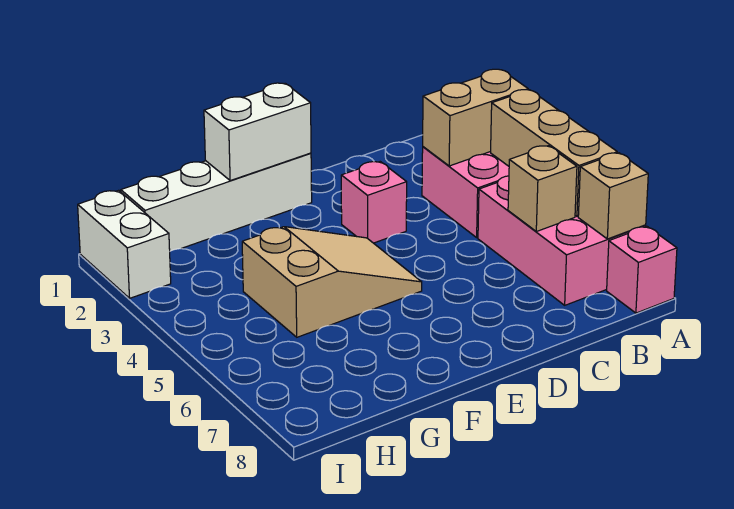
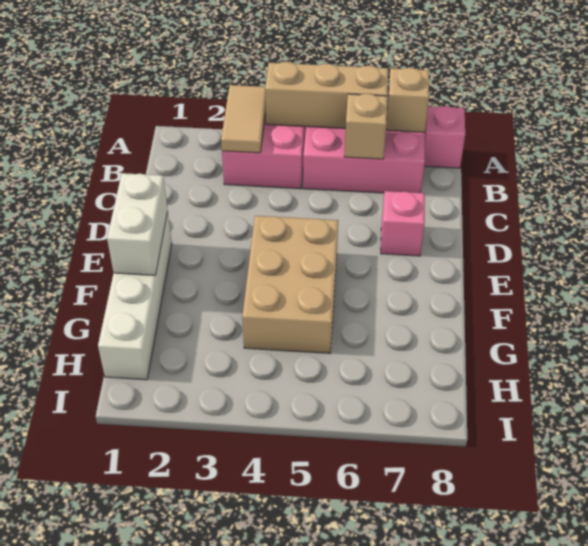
tan 1x2 brick [423,69,528,166] -> tan 1x2 tile [221,85,266,153]
pink 1x1 brick [341,162,407,243] -> pink 1x1 brick moved to [381,191,425,256]
tan 2x3 slope [242,227,422,337] -> tan 2x3 brick [242,216,338,353]
white 1x2 brick [78,190,171,298] -> none

